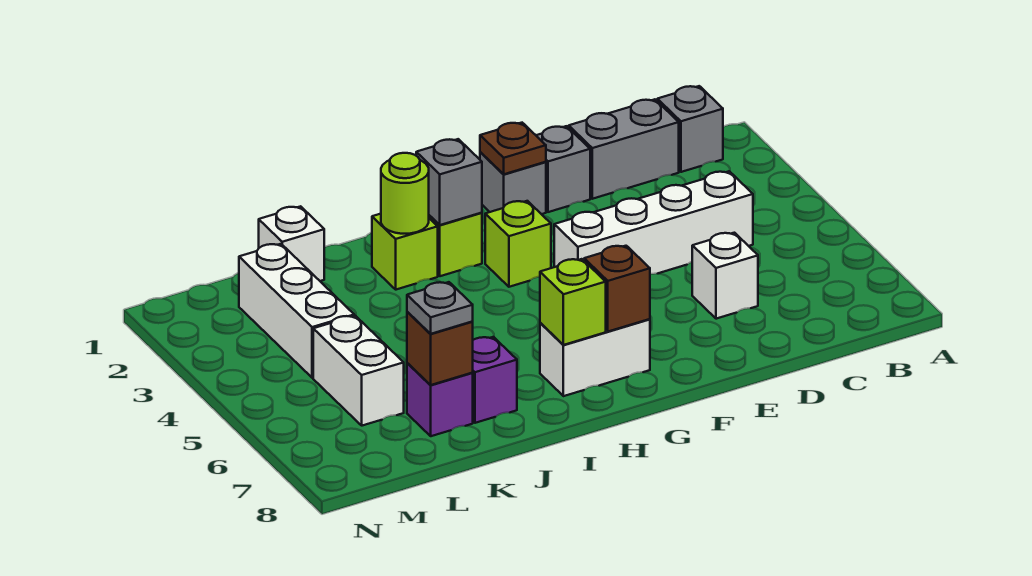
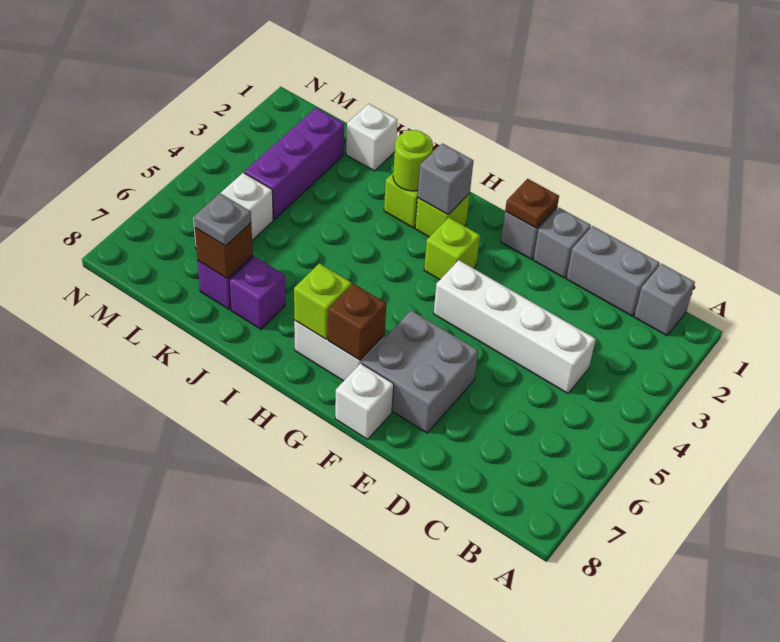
white 1x1 brick [692,233,758,319] -> white 1x1 brick moved to [335,363,394,439]
none -> grey 2x2 brick [362,310,478,433]
white 1x3 brick [239,244,354,378] -> purple 1x3 brick [244,108,344,219]

